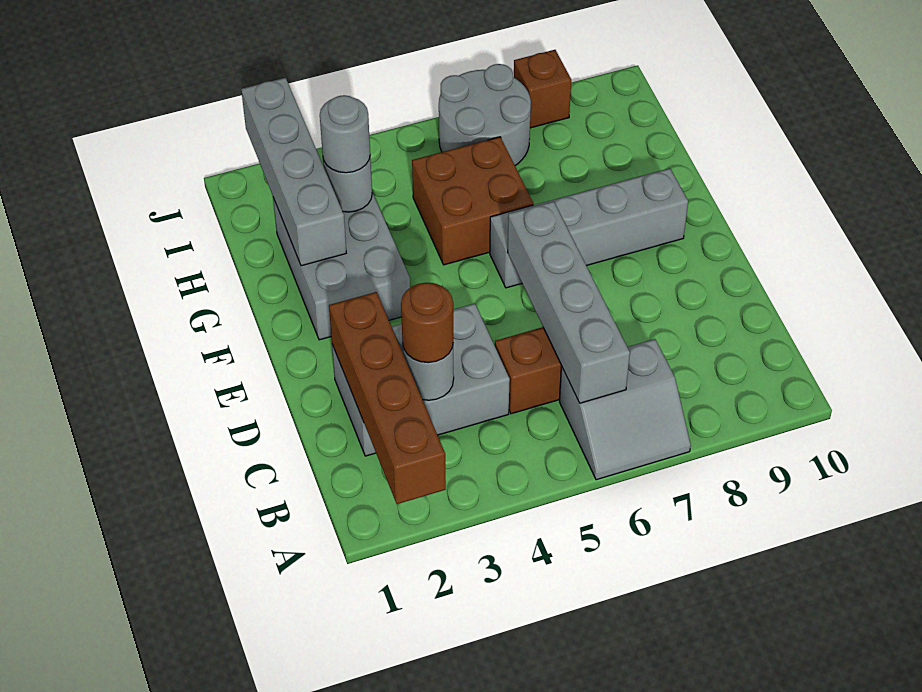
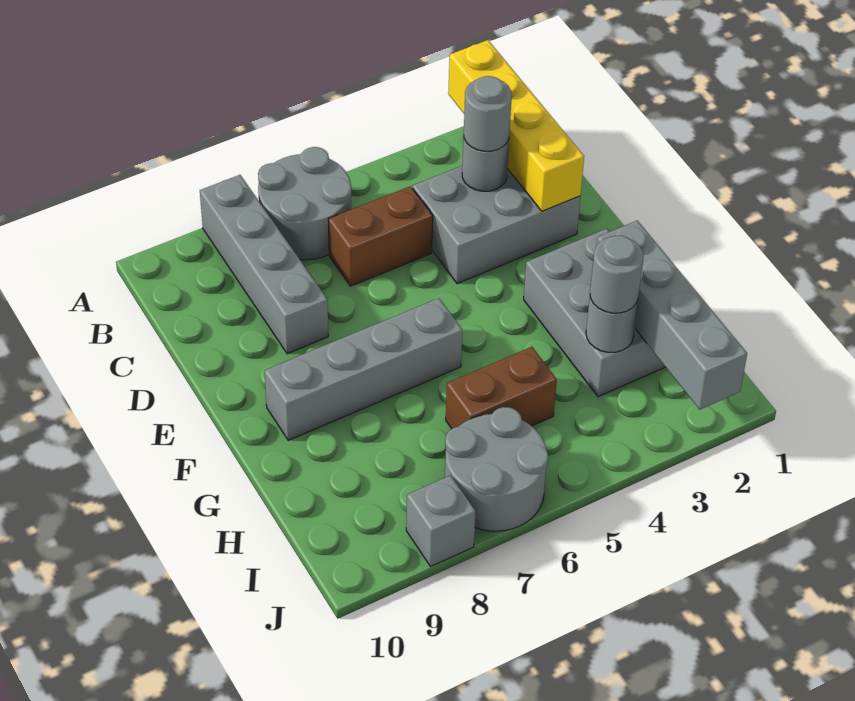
brown 1x4 brick [329,292,446,504] -> yellow 1x4 brick [448,40,584,211]
grey 2x2 slope [559,339,691,480] -> grey 2x2 round brick [258,147,351,260]
grey 1x4 brick [508,201,630,403] -> grey 1x4 brick moved to [200,175,328,354]
brown 1x1 round brick [401,283,453,363] -> grey 1x1 round brick [463,76,512,151]
brown 2x2 brick [412,137,533,265] -> brown 1x2 brick [446,347,557,429]
brown 1x1 brick [514,50,571,128] -> grey 1x1 brick [406,475,476,566]

